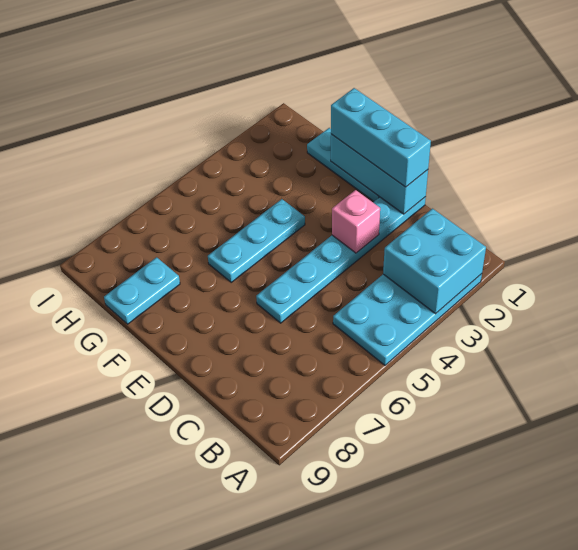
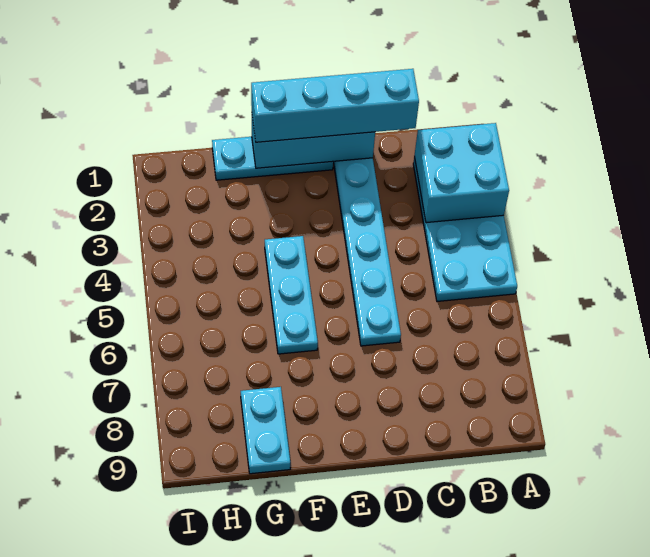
cyan 1x3 brick [331,88,431,187] -> cyan 1x4 brick [251,69,419,142]
pink 1x1 brick [332,190,380,253] -> none

